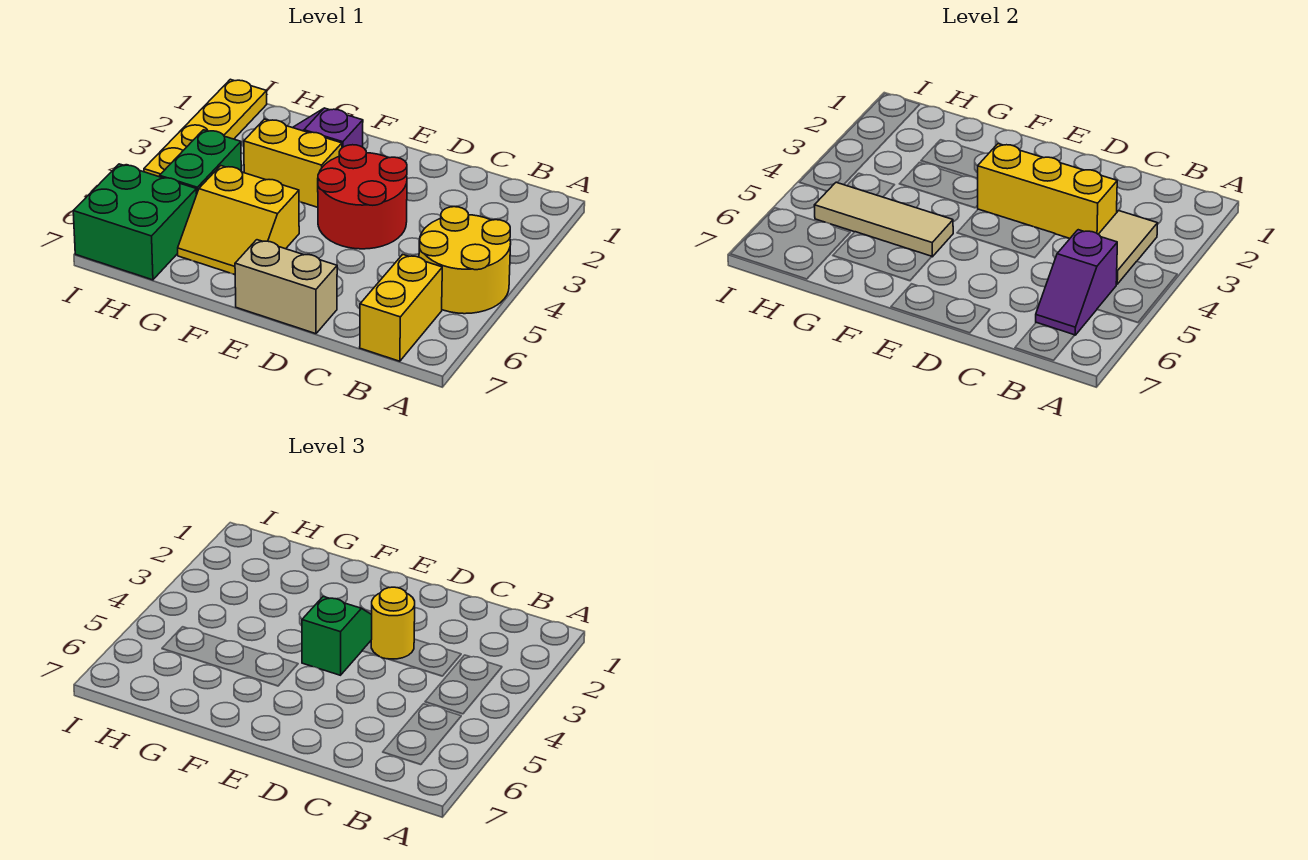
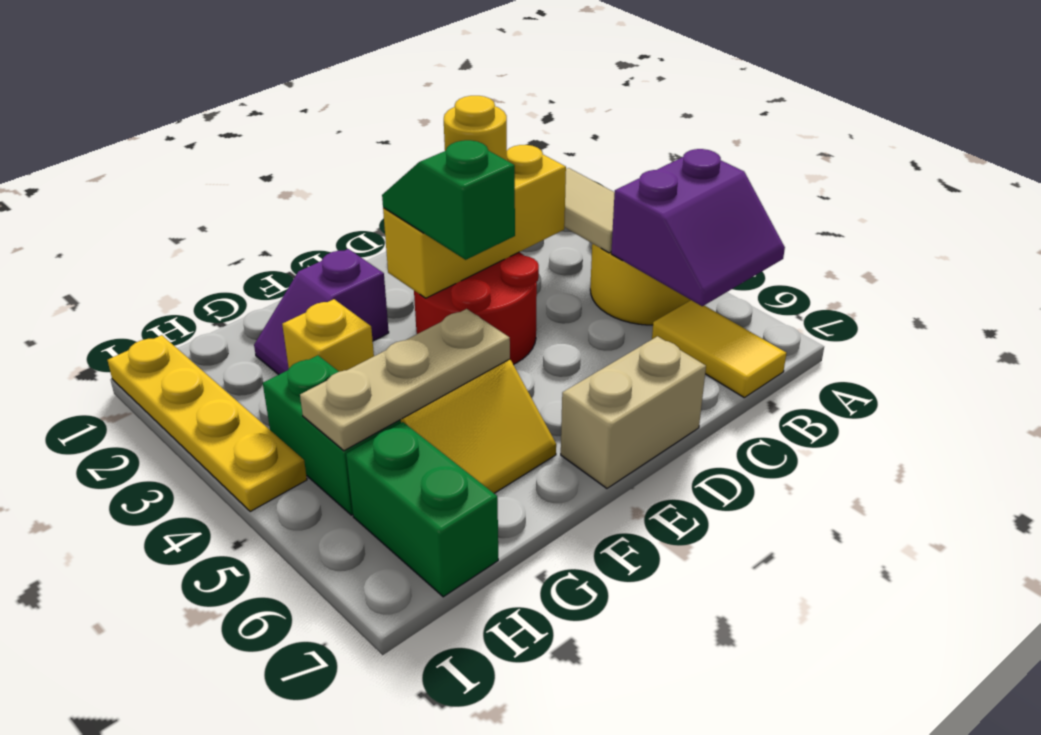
purple 1x2 slope [1036,230,1117,335] -> purple 2x2 slope [611,149,785,306]
yellow 1x2 brick [360,254,442,361] -> yellow 1x2 tile [652,300,786,398]
yellow 1x2 brick [244,119,342,207] -> yellow 1x1 brick [282,299,374,372]
tan 1x3 tile [814,182,953,257] -> tan 1x3 plate [300,309,510,451]
green 2x2 brick [73,164,197,280] -> green 1x2 brick [346,422,498,597]

